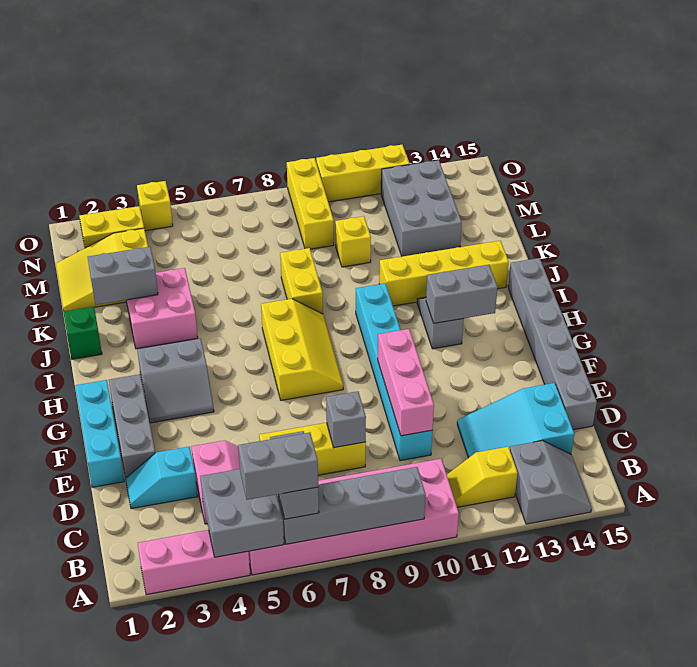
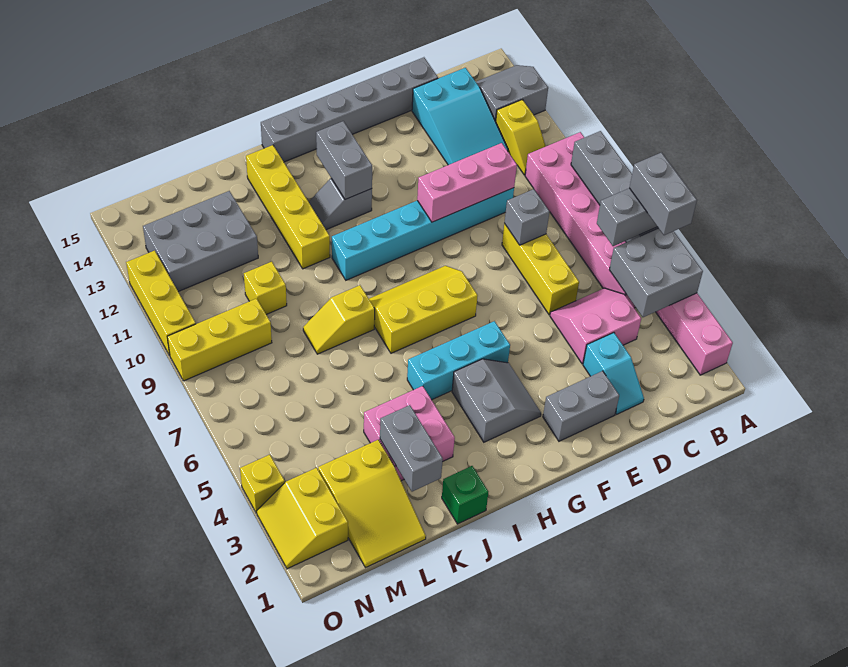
cyan 1x3 brick [75,380,124,487] -> cyan 1x3 brick moved to [407,321,510,400]
grey 1x3 brick [109,374,155,478] -> grey 1x2 brick [543,371,619,441]
yellow 1x2 brick [280,248,323,314] -> yellow 1x2 slope [303,285,375,354]

